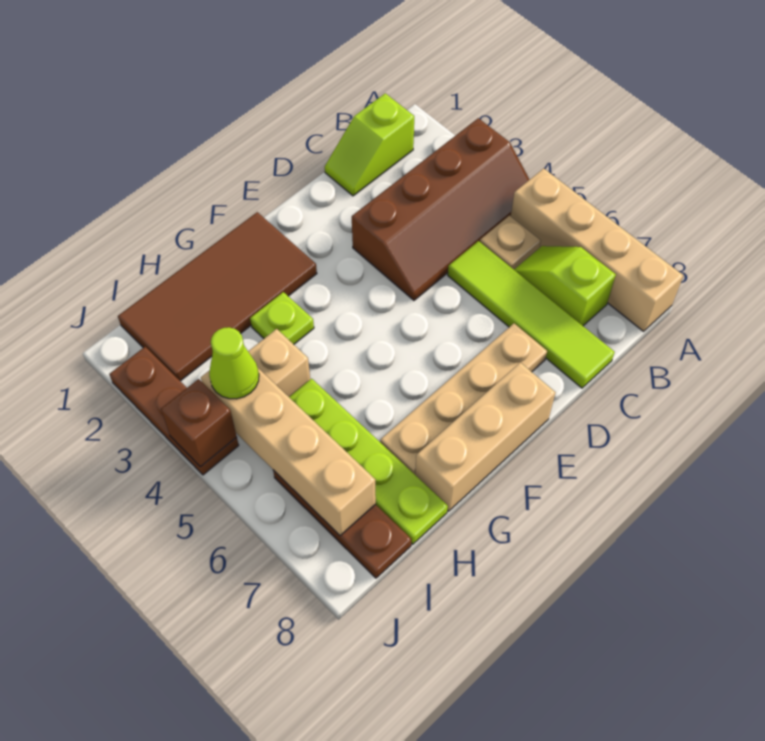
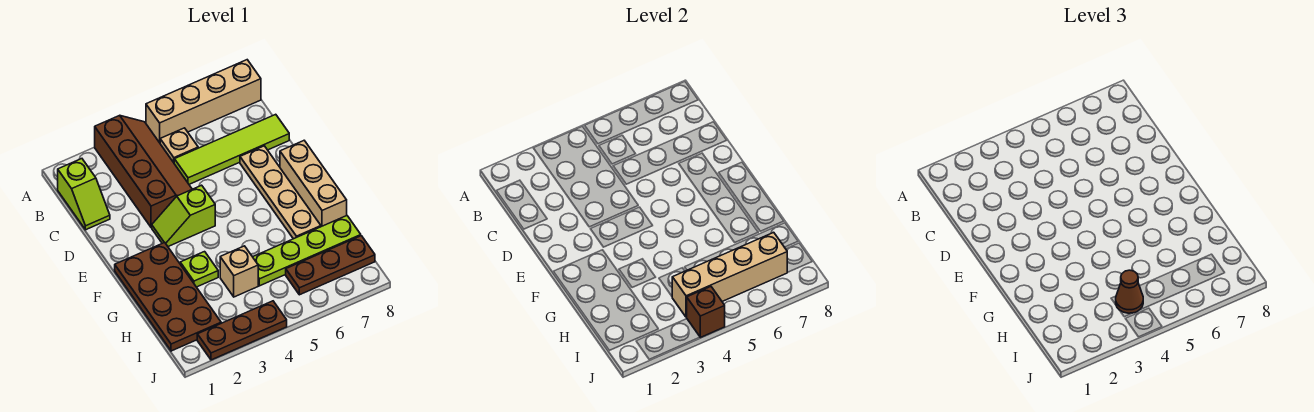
lime 1x2 slope [514,246,616,326] -> lime 1x2 slope moved to [152,185,215,246]
brown 2x4 tile [118,212,317,381] -> brown 2x4 plate [115,242,221,351]
lime 1x1 cone [209,327,259,399] -> brown 1x1 cone [1116,270,1143,313]

